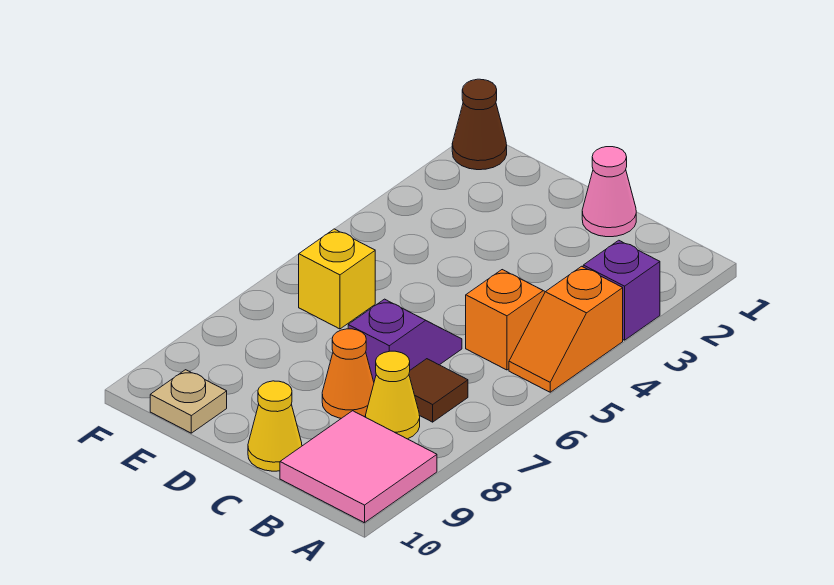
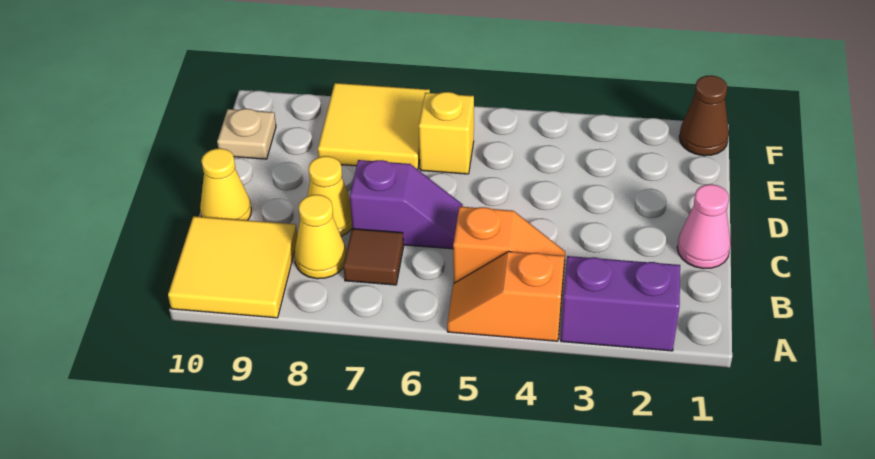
purple 1x1 brick [583,240,660,340] -> purple 1x2 brick [561,256,680,351]
pink 2x2 tile [280,411,437,523] -> yellow 2x2 tile [168,216,297,318]
orange 1x1 cone [322,329,374,418] -> yellow 1x1 cone [307,156,352,236]
none -> yellow 2x2 tile [318,83,430,169]

